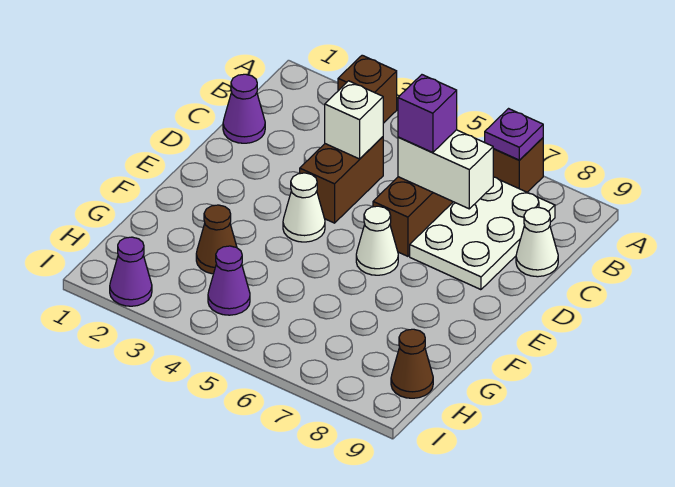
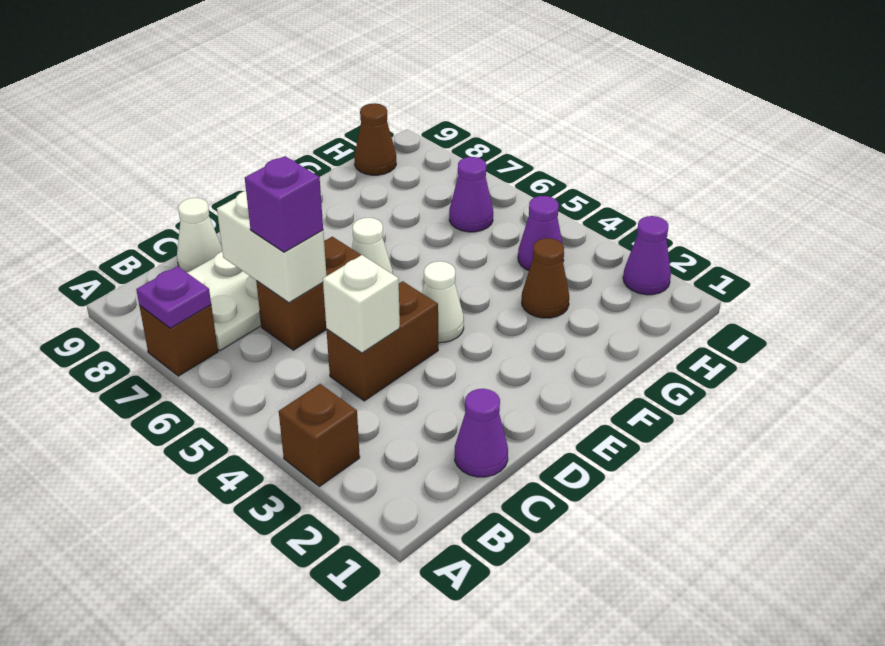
none -> purple 1x1 cone [449,157,493,232]

